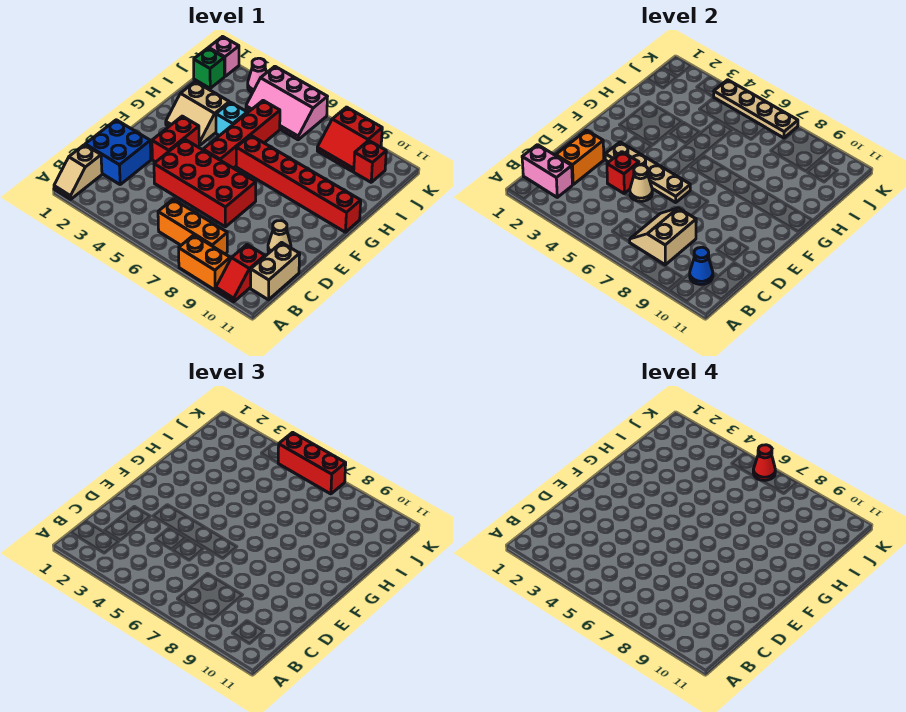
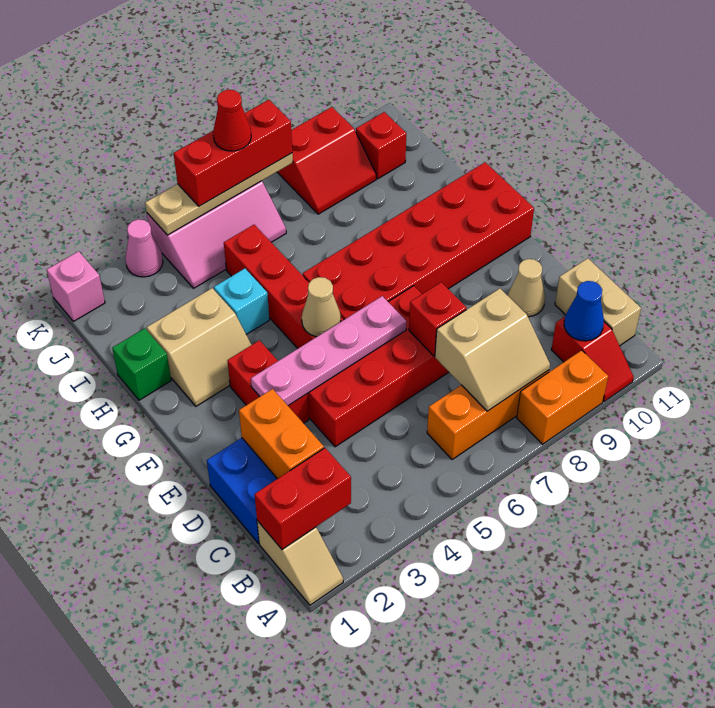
pink 1x2 brick [522,145,572,197] -> red 1x2 brick [255,448,351,549]
tan 2x2 slope [630,208,696,265] -> tan 2x2 slope turned to [435,289,550,411]
red 1x1 brick [607,152,639,194] -> red 1x1 brick moved to [409,282,467,356]
tan 1x1 cone [630,165,652,201] -> tan 1x1 cone moved to [302,277,341,337]
tan 1x4 plate [605,142,690,202] -> pink 1x4 plate [251,296,407,406]
red 1x6 brick [236,136,361,232] -> red 2x6 brick [303,162,534,320]
green 1x1 brick [194,48,224,88] -> green 1x1 brick moved to [112,328,171,400]

